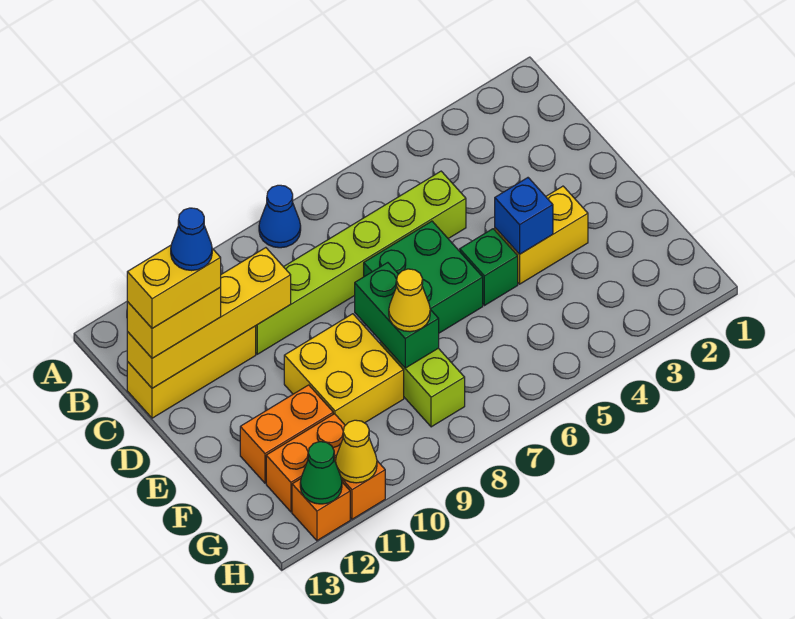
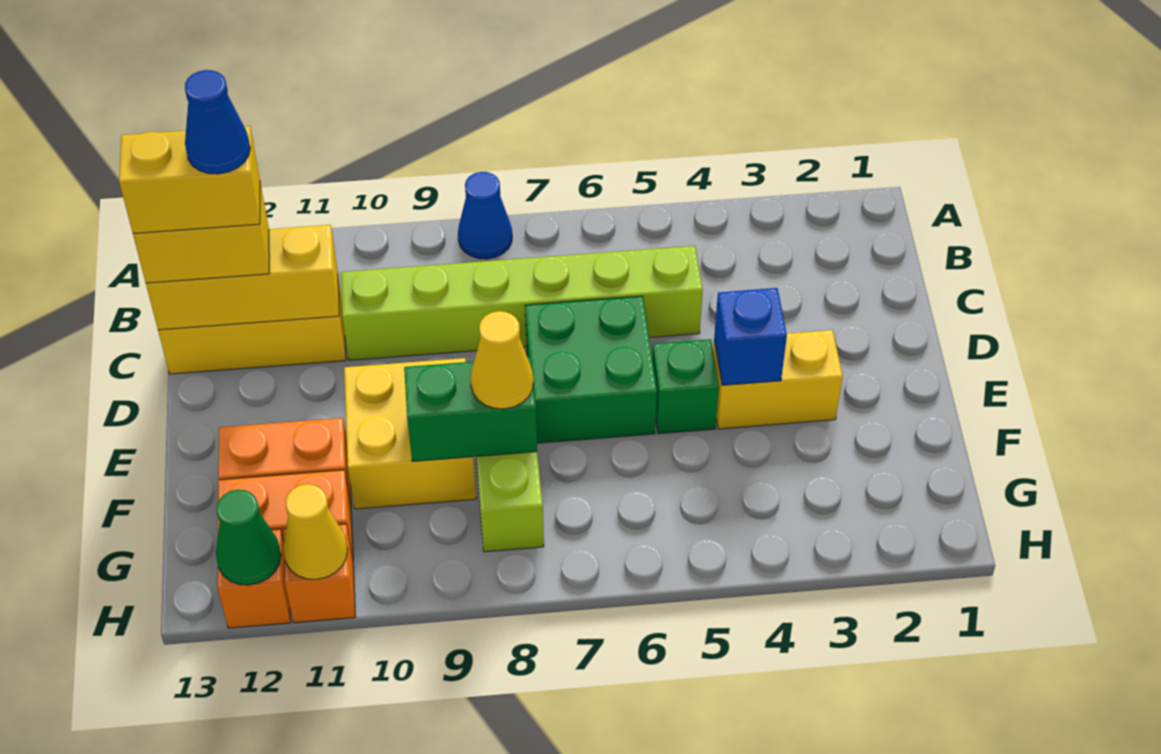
yellow 1x4 brick [127,248,291,388] -> yellow 1x3 brick [146,225,339,330]
green 1x2 brick [355,263,439,368] -> green 1x2 brick turned to [404,357,537,462]

